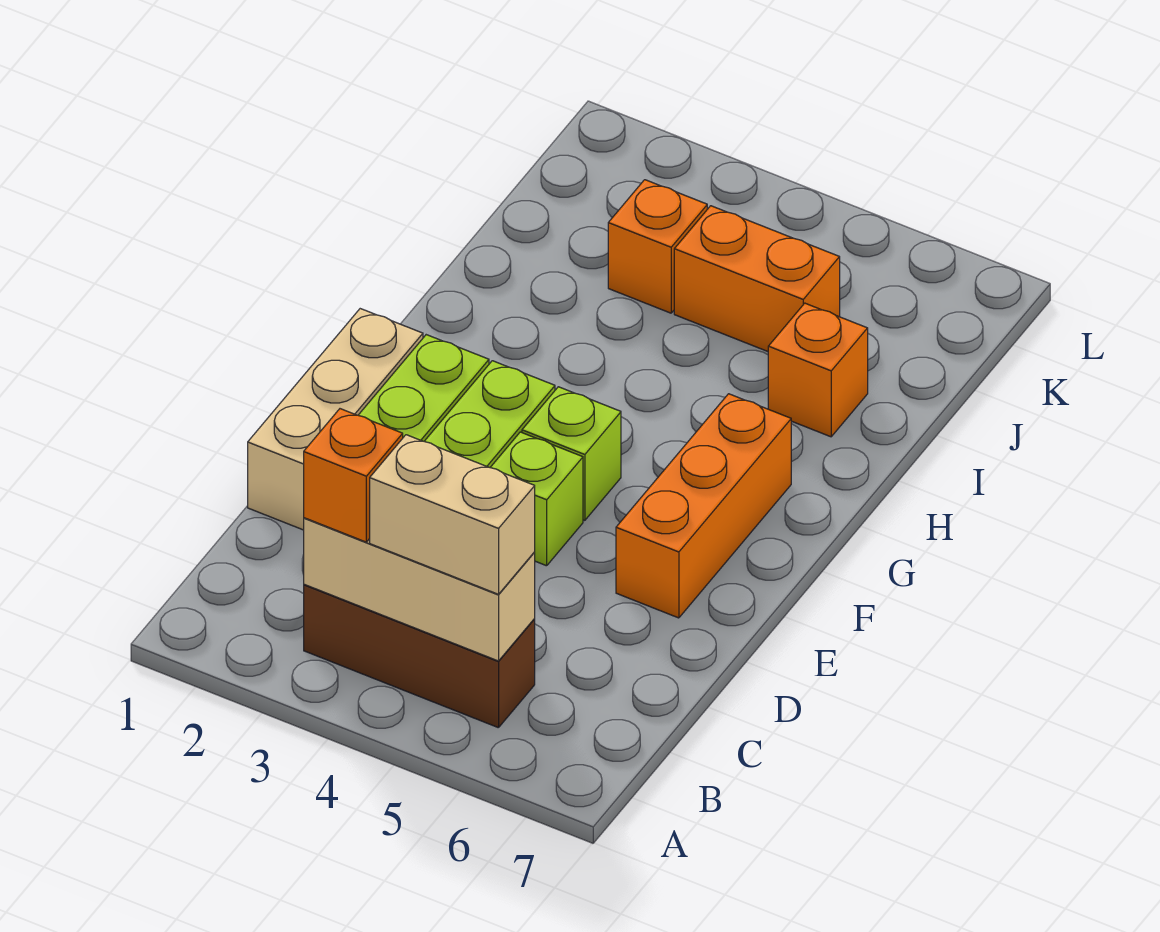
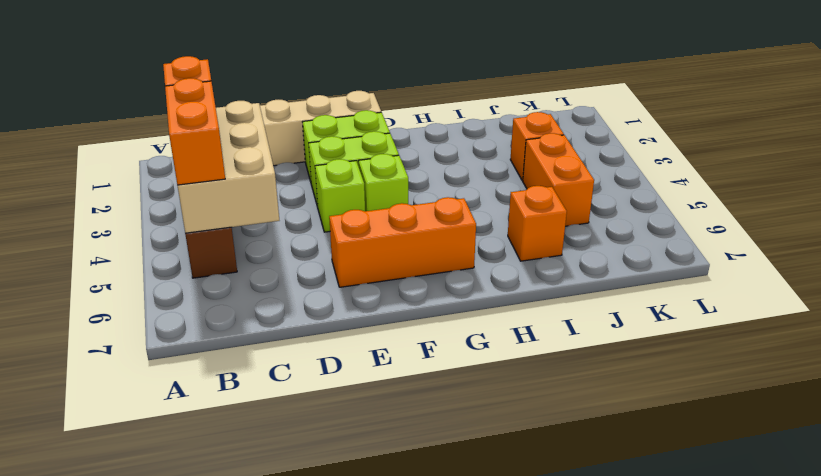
tan 1x3 brick [304,518,535,661] -> tan 2x3 brick [177,101,279,233]
tan 1x2 brick [370,435,535,594] -> orange 1x2 brick [165,78,225,185]

